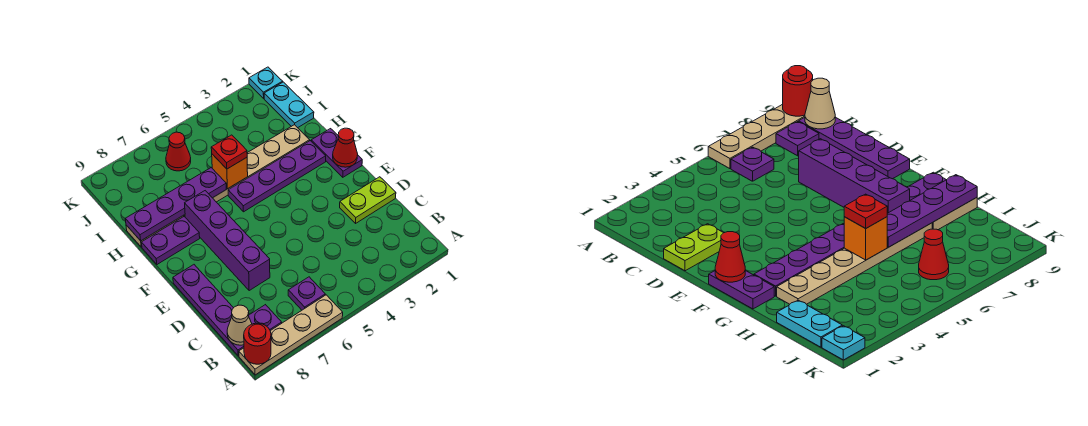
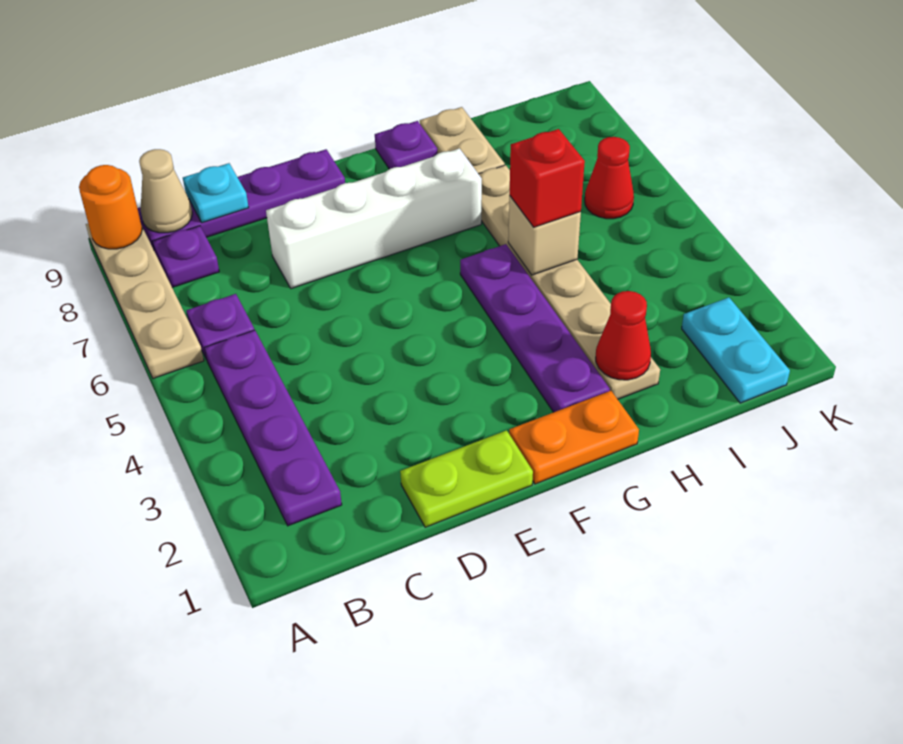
red 1x1 round brick [244,323,271,364] -> orange 1x1 round brick [79,165,142,249]
lime 1x2 plate [340,177,396,223] -> lime 1x2 plate turned to [400,430,533,527]
purple 1x4 brick [185,191,270,291] -> white 1x4 brick [266,148,482,289]
purple 1x2 plate [311,129,362,177] -> orange 1x2 plate [509,391,639,484]
red 1x1 cone [333,128,358,167] -> red 1x1 cone moved to [596,291,651,380]
purple 1x2 plate [141,217,200,264] -> purple 1x1 plate [375,121,437,169]
orange 1x1 brick [212,154,248,189] -> tan 1x1 brick [508,196,581,275]
red 1x1 plate [211,135,247,169] -> red 1x1 brick [510,129,585,227]
purple 1x4 plate [125,168,226,241] -> purple 1x4 plate moved to [205,330,342,526]
cyan 1x2 plate [264,82,314,128] -> cyan 1x2 plate turned to [682,297,790,403]
cyan 1x1 plate [249,67,283,98] -> cyan 1x1 plate moved to [183,163,249,223]

